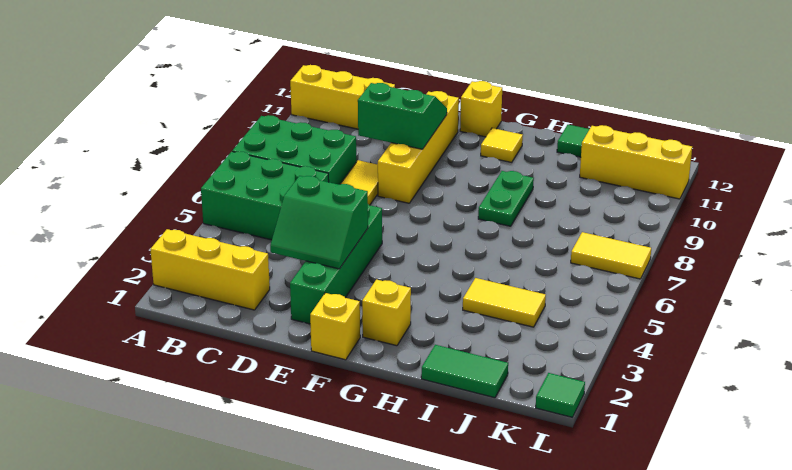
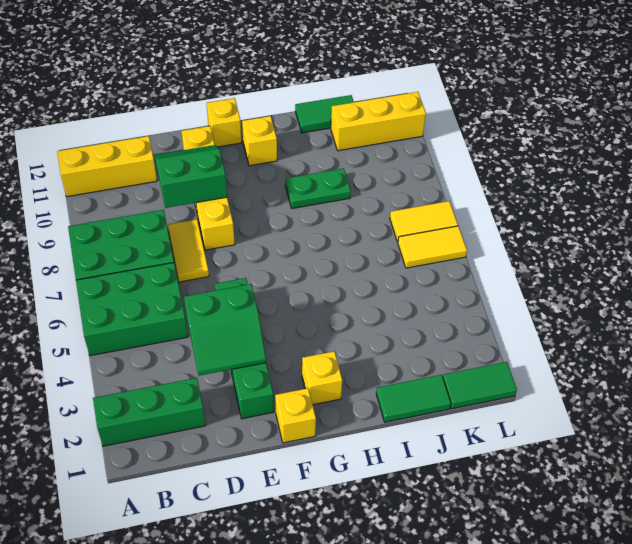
yellow 1x3 brick [150,229,270,310] -> green 1x3 brick [93,378,205,446]
yellow 1x1 tile [481,128,523,162] -> yellow 1x1 brick [242,116,277,166]
green 1x2 plate [478,171,534,226] -> green 1x2 plate turned to [285,168,351,208]
yellow 1x2 tile [463,278,546,327] -> yellow 1x2 tile moved to [398,226,467,268]
green 1x1 tile [536,373,585,417] -> green 1x2 tile [443,362,517,409]

